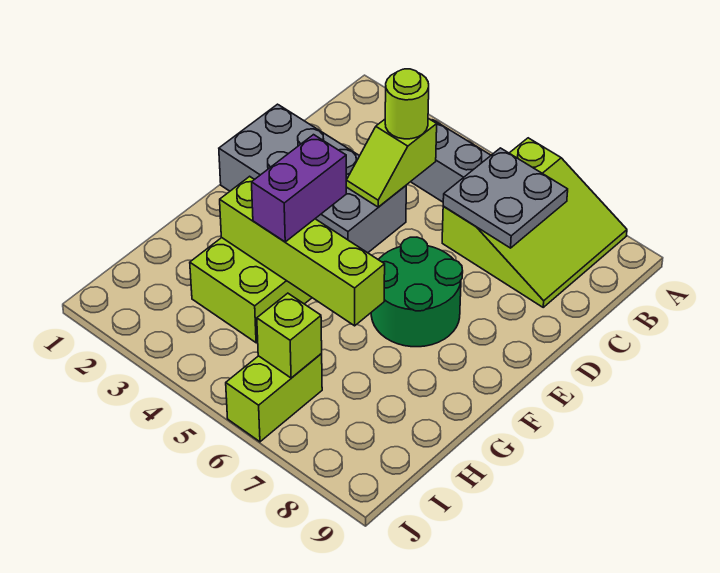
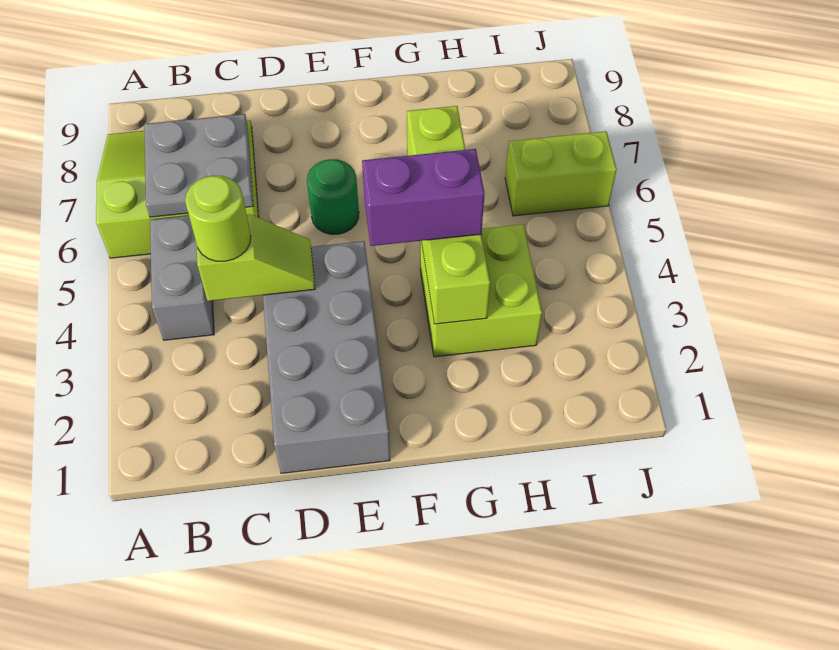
green 2x2 round brick [371,237,463,347] -> green 1x1 round brick [307,159,359,234]
lime 1x1 brick [257,293,322,378] -> none

